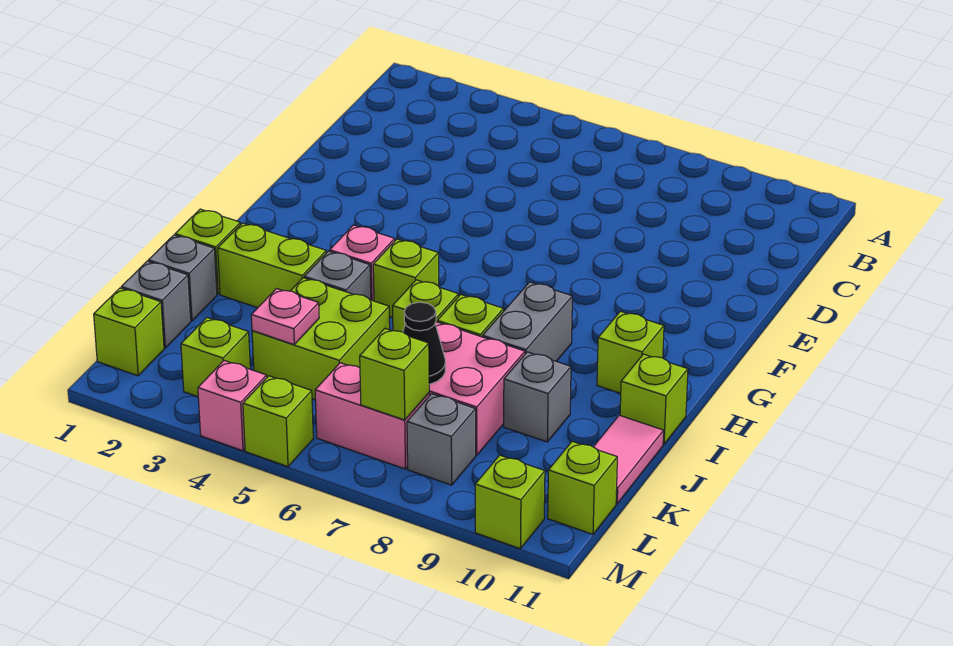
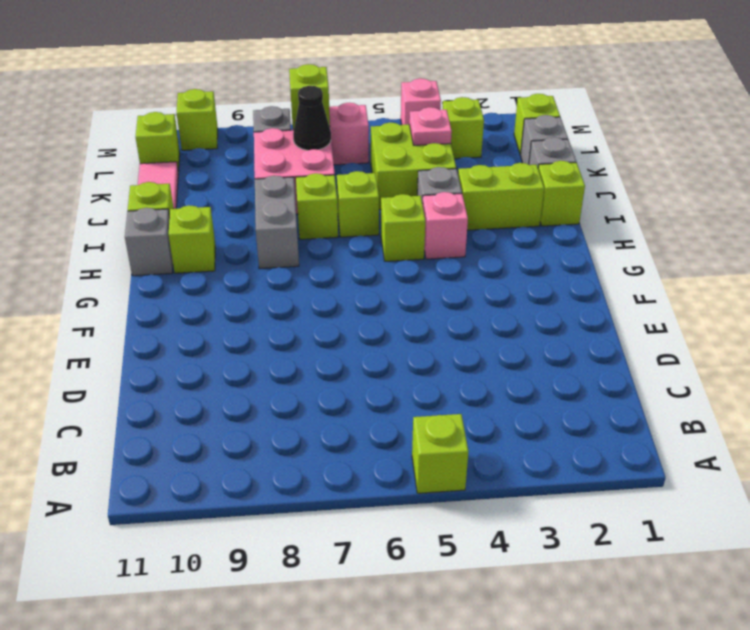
grey 1x1 brick [504,352,571,442] -> grey 1x1 brick moved to [125,208,173,276]
lime 1x1 brick [243,376,313,467] -> lime 1x1 brick moved to [412,414,469,493]

